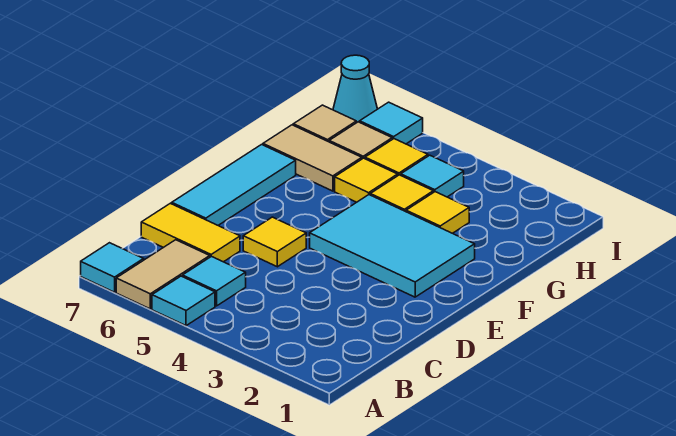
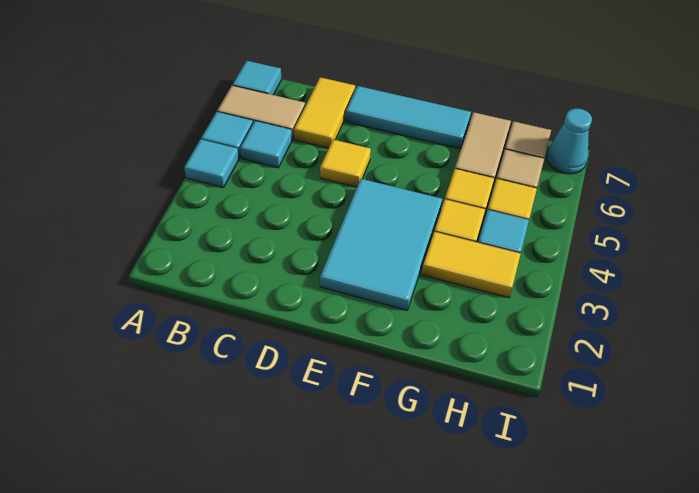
yellow 1x1 tile [406,192,469,233] -> yellow 1x2 tile [422,232,521,298]
cyan 1x1 tile [360,102,423,144] -> cyan 1x1 tile moved to [184,139,239,188]

